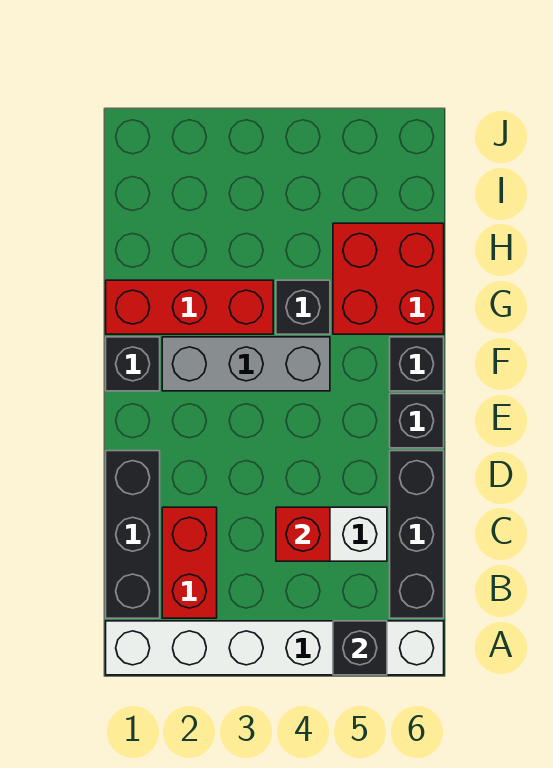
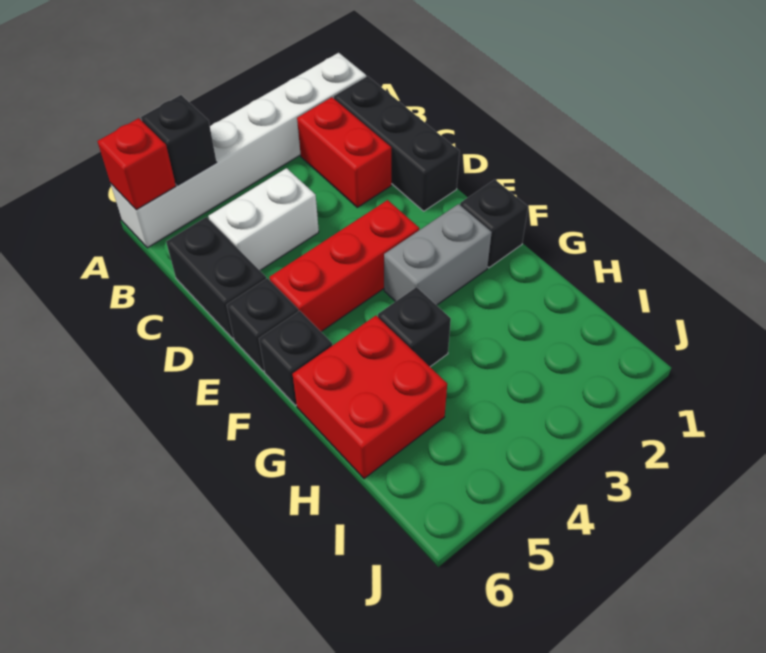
black 1x3 brick [390,451,444,618] -> black 1x2 brick [166,217,266,338]
red 1x1 brick [276,507,330,561] -> red 1x1 brick moved to [98,118,176,210]
grey 1x3 brick [162,337,330,391] -> grey 1x2 brick [384,204,492,305]
red 1x3 brick [106,280,273,334] -> red 1x3 brick moved to [270,200,419,332]

